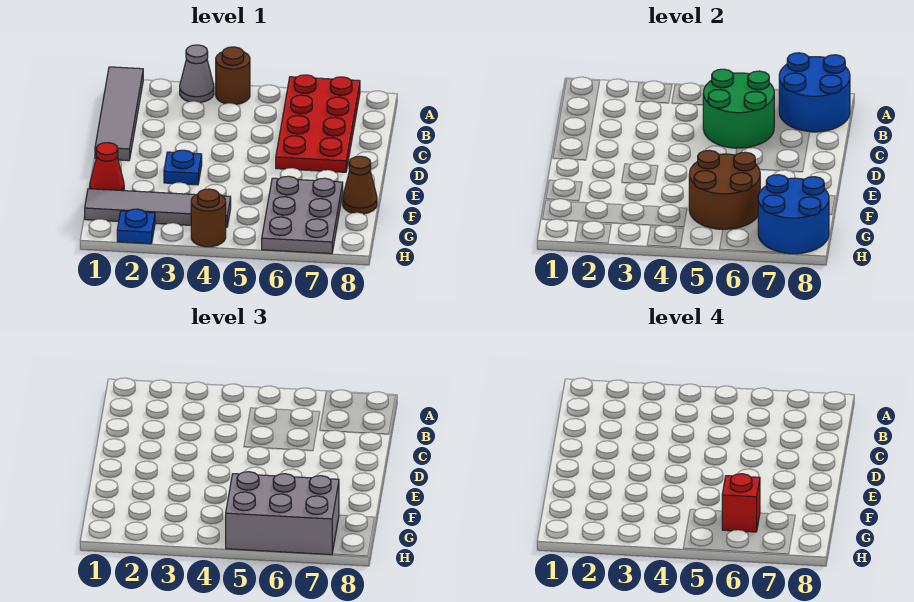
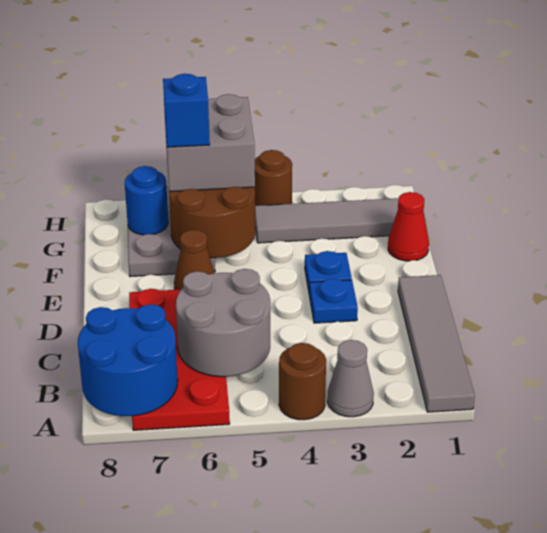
green 2x2 round brick [703,69,774,148] -> grey 2x2 round brick [176,269,270,377]
brown 1x1 cone [343,156,377,214] -> brown 1x1 cone moved to [174,230,214,290]
grey 2x3 brick [226,472,339,555] -> grey 2x2 brick [164,94,255,191]
red 1x1 brick [722,474,760,532] -> blue 1x1 brick [163,74,210,147]
blue 2x2 round brick [758,175,829,254] -> blue 1x1 round brick [125,166,168,235]
blue 1x1 plate [117,209,155,244] -> blue 1x1 plate moved to [309,279,358,323]

